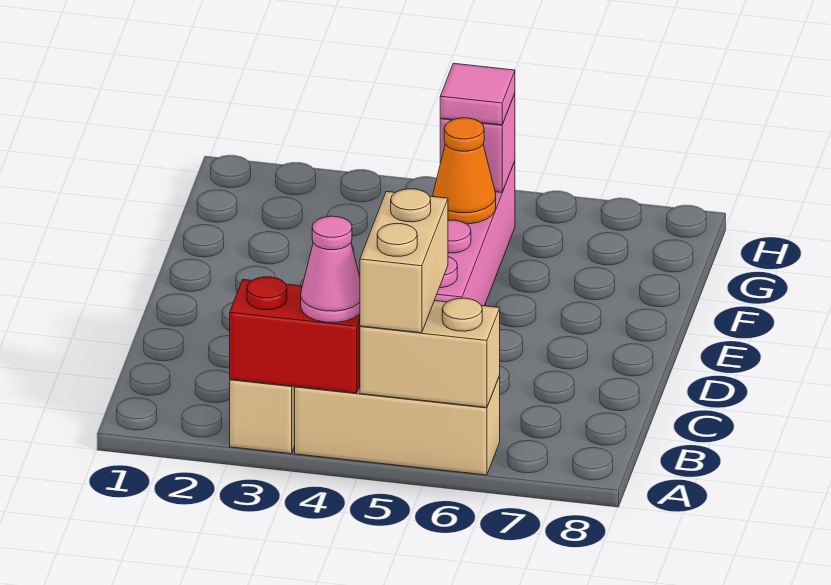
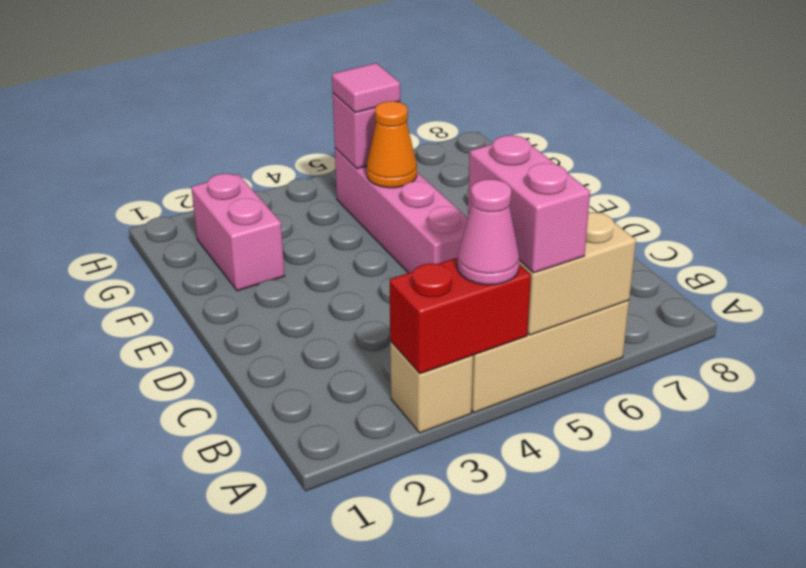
tan 1x2 brick [360,189,448,333] -> pink 1x2 brick [468,135,590,273]
none -> pink 1x2 brick [191,174,285,291]

